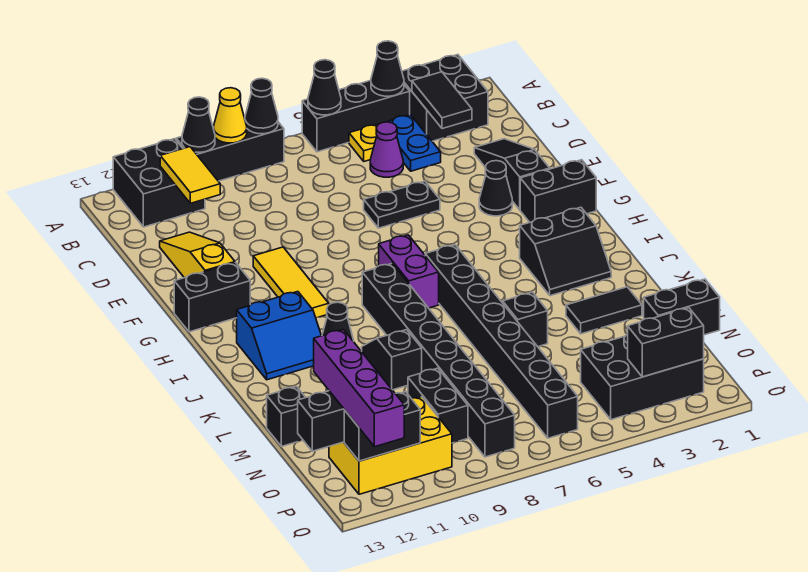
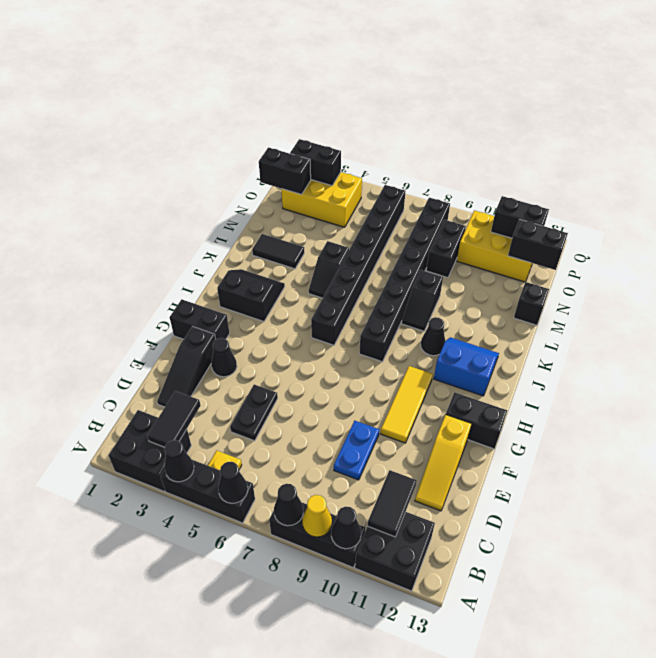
blue 1x2 plate [387,115,441,171] -> blue 1x2 plate moved to [334,421,379,480]
yellow 1x2 tile [160,147,220,203] -> black 1x2 tile [368,470,417,537]
purple 1x1 cone [370,122,403,177] -> none
black 1x2 plate [364,181,440,228] -> black 1x2 plate turned to [230,384,278,441]
purple 1x2 brick [379,235,439,308] -> none
purple 1x4 brick [314,329,404,447] -> none
black 2x3 brick [581,334,704,420] -> yellow 2x3 brick [281,172,362,227]

